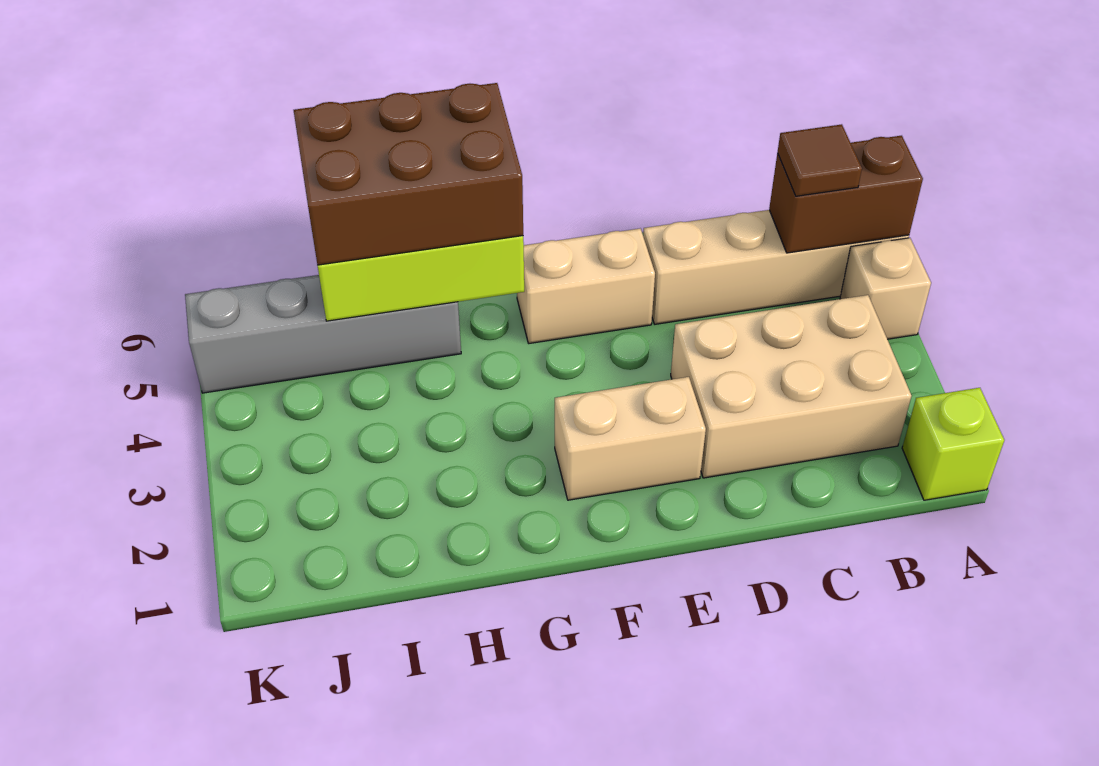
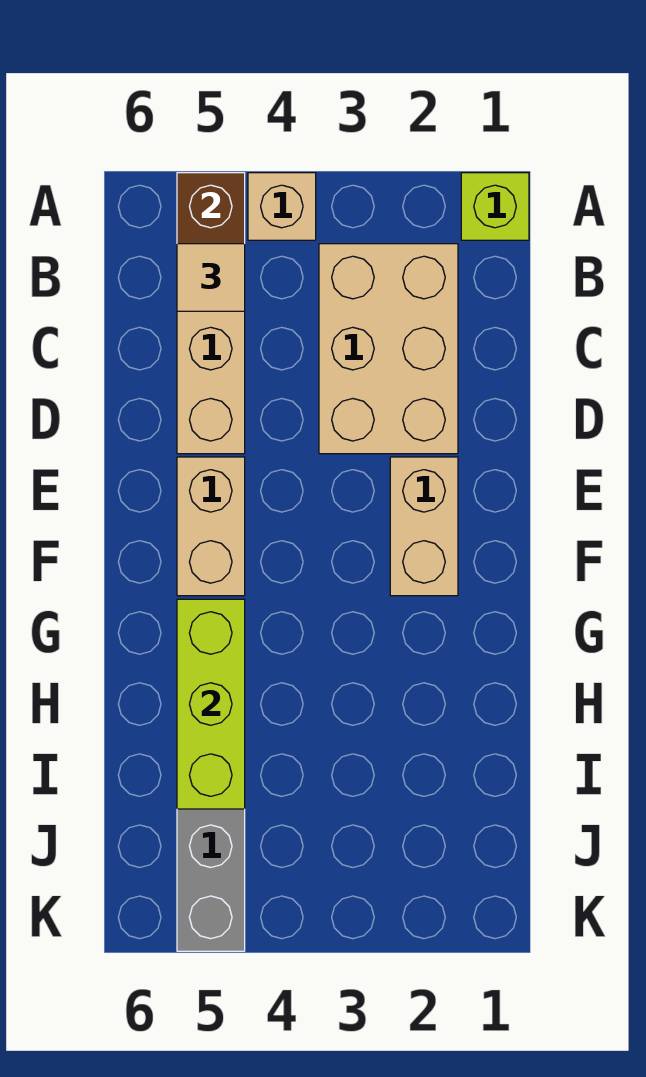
brown 1x1 tile [778,124,862,196] -> tan 1x1 tile [177,244,245,311]
brown 2x3 brick [294,83,523,265] -> none

